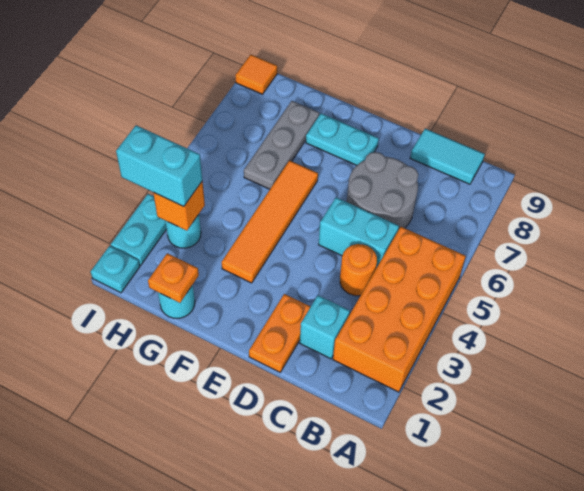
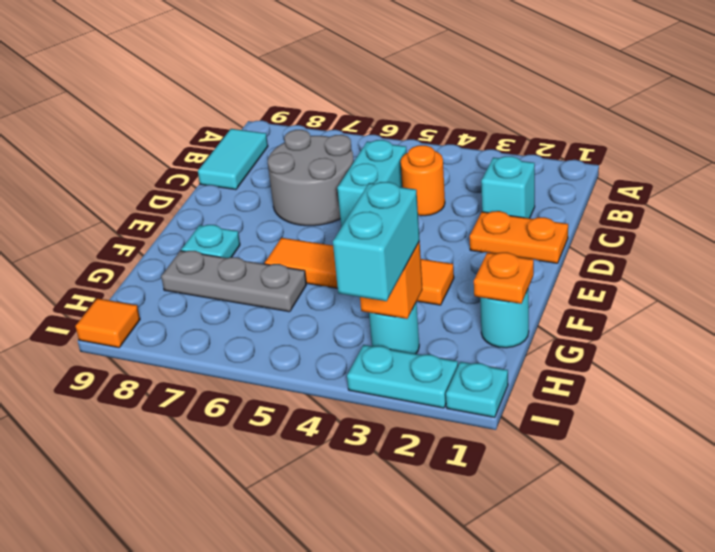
orange 2x4 brick [333,227,466,392] -> none
cyan 1x2 plate [306,113,379,166] -> cyan 1x1 plate [181,225,240,258]

